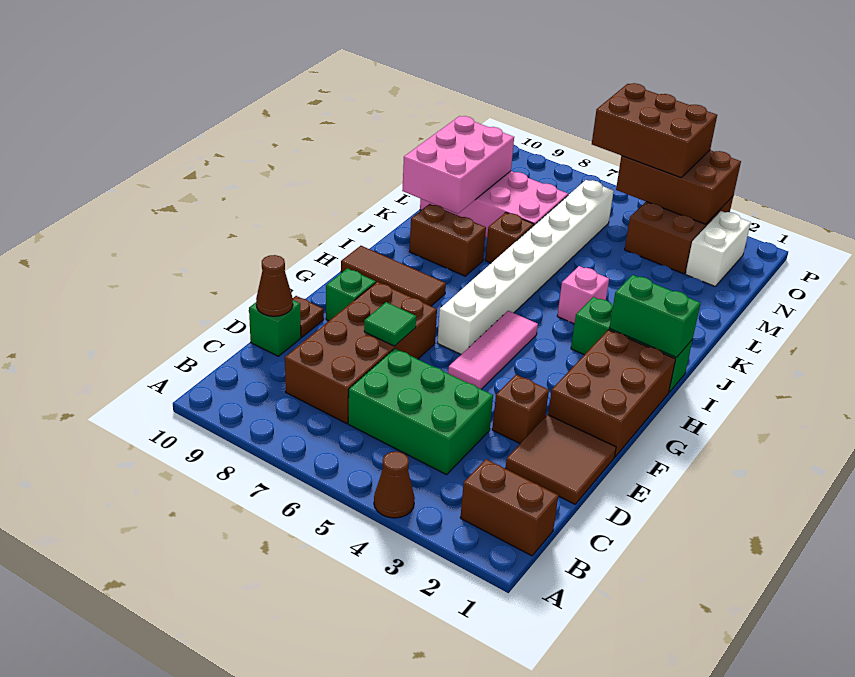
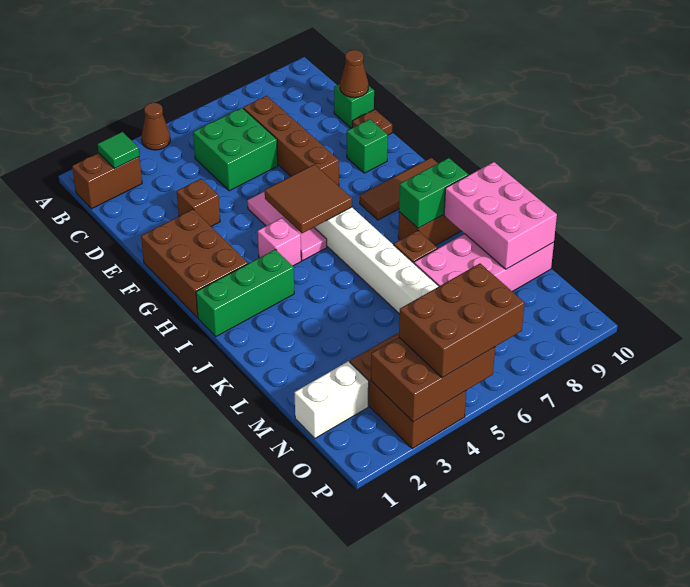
green 2x3 brick [348,349,493,475] -> green 2x2 brick [193,108,278,191]
brown 2x4 brick [285,282,437,424] -> brown 1x4 brick [243,96,339,186]
brown 2x2 tile [505,415,616,504] -> brown 2x2 tile moved to [265,164,352,233]
green 1x1 tile [364,302,416,346] -> green 1x1 tile moved to [98,132,139,169]
green 1x2 brick [609,275,700,357] -> green 1x2 brick moved to [399,158,468,228]
pink 1x1 brick [557,266,609,324] -> pink 1x1 brick moved to [258,218,301,266]
white 1x2 brick [686,211,751,286] -> white 1x2 brick turned to [294,361,369,438]

